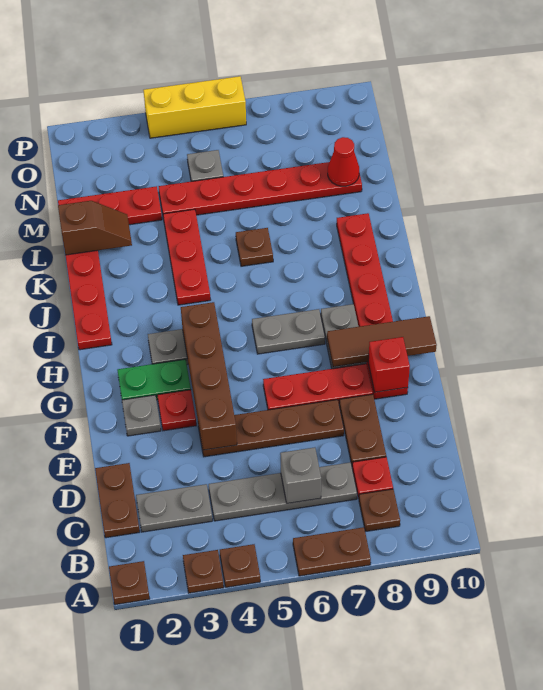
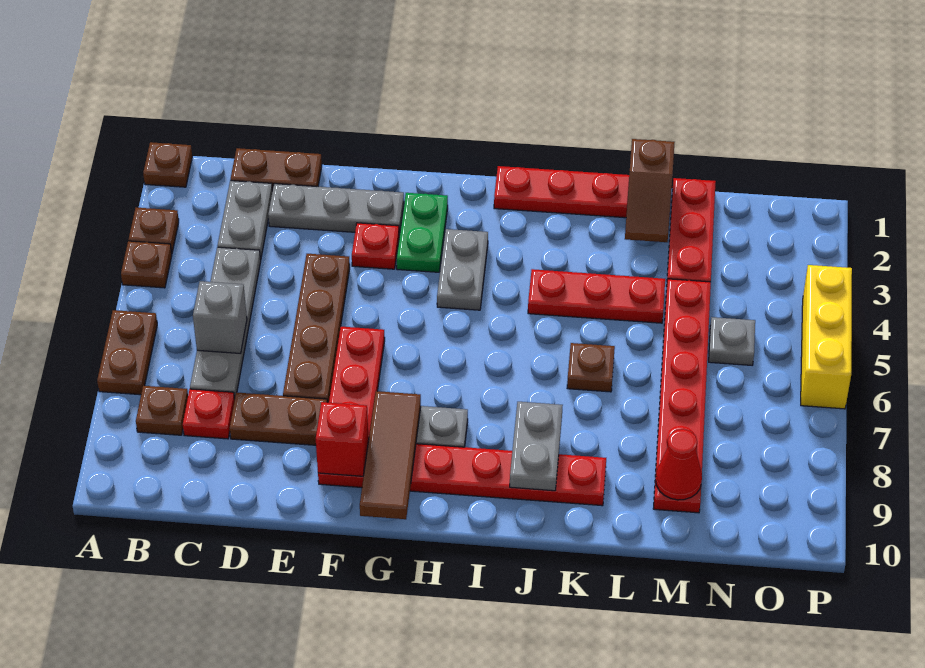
brown 1x4 brick [181,302,237,450] -> none
grey 1x1 plate [122,395,161,436] -> grey 1x3 plate [268,184,404,235]
grey 1x2 plate [252,309,325,354] -> grey 1x2 plate moved to [510,402,563,491]

